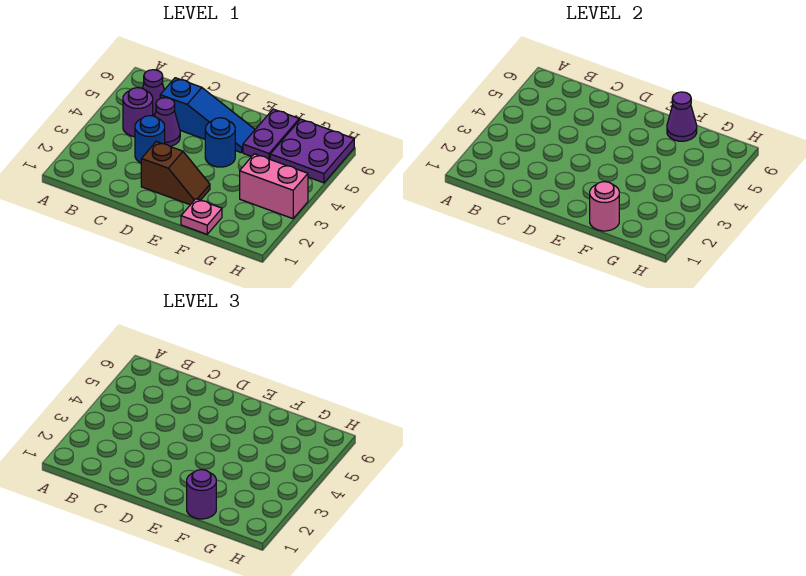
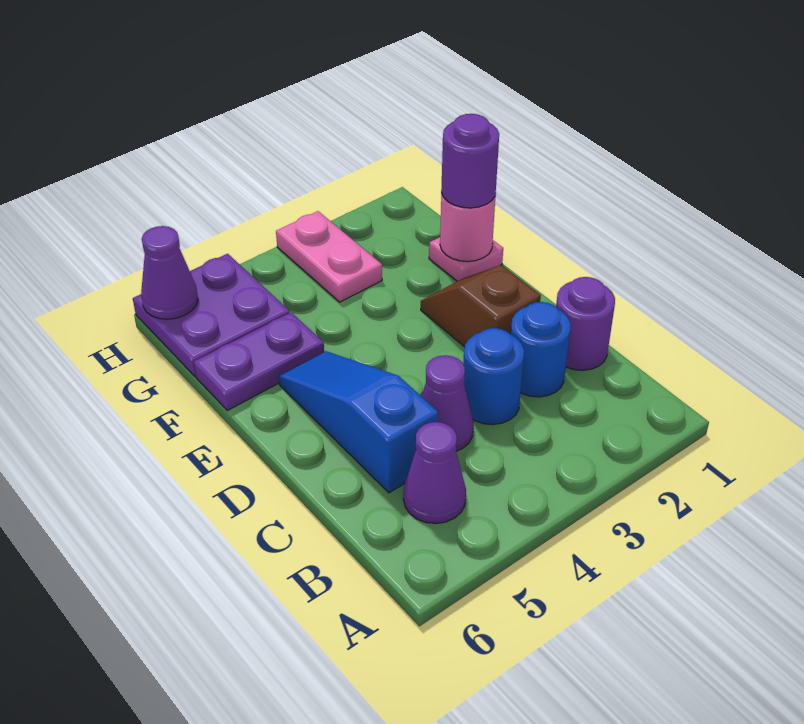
purple 1x1 round brick [123,88,153,137] -> purple 1x1 round brick moved to [556,277,615,370]
blue 1x1 round brick [205,118,235,167] -> blue 1x1 round brick moved to [511,302,571,397]
purple 1x1 cone [667,92,697,141] -> purple 1x1 cone moved to [141,226,198,319]
pink 1x2 brick [240,154,308,219] -> pink 1x2 plate [276,211,382,302]

